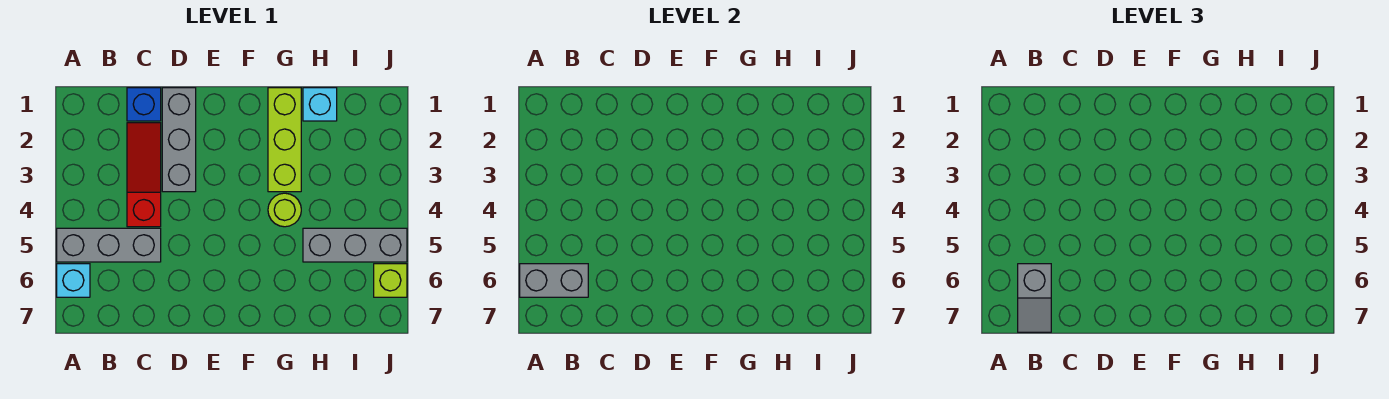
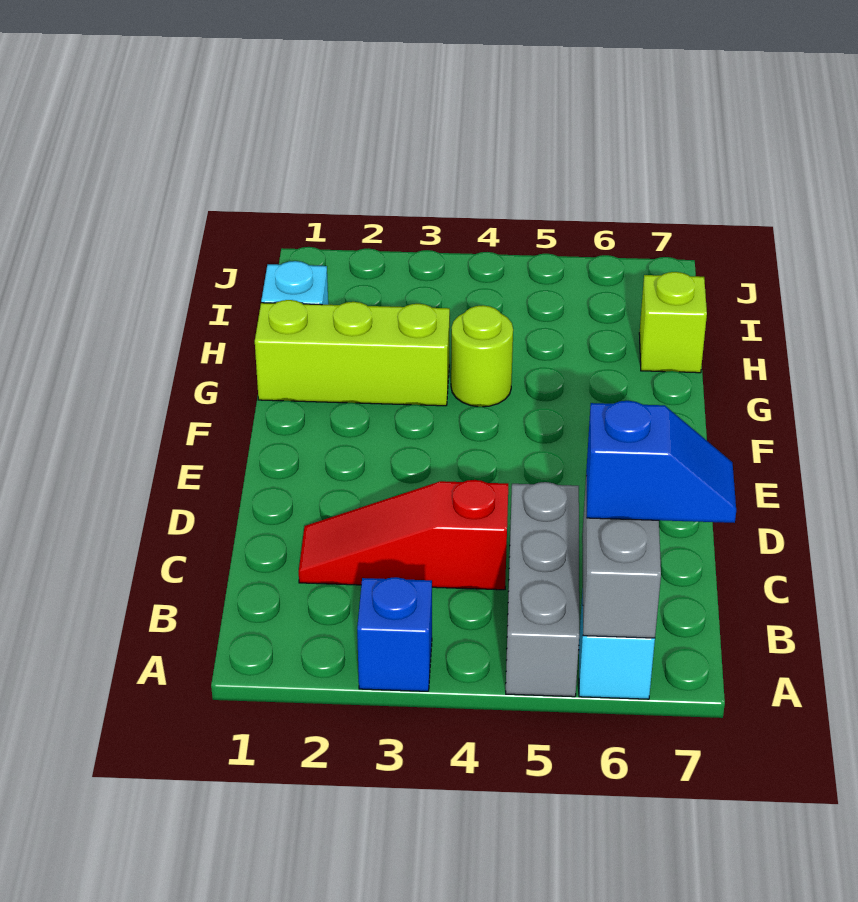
grey 1x2 slope [1018,264,1051,332] -> blue 1x2 slope [586,401,736,523]
blue 1x1 brick [127,88,161,121] -> blue 1x1 brick moved to [357,577,432,691]
grey 1x3 brick [162,88,196,192] -> none
grey 1x3 brick [303,228,407,262] -> none
lime 1x1 brick [374,264,407,297] -> lime 1x1 brick moved to [639,272,707,373]

